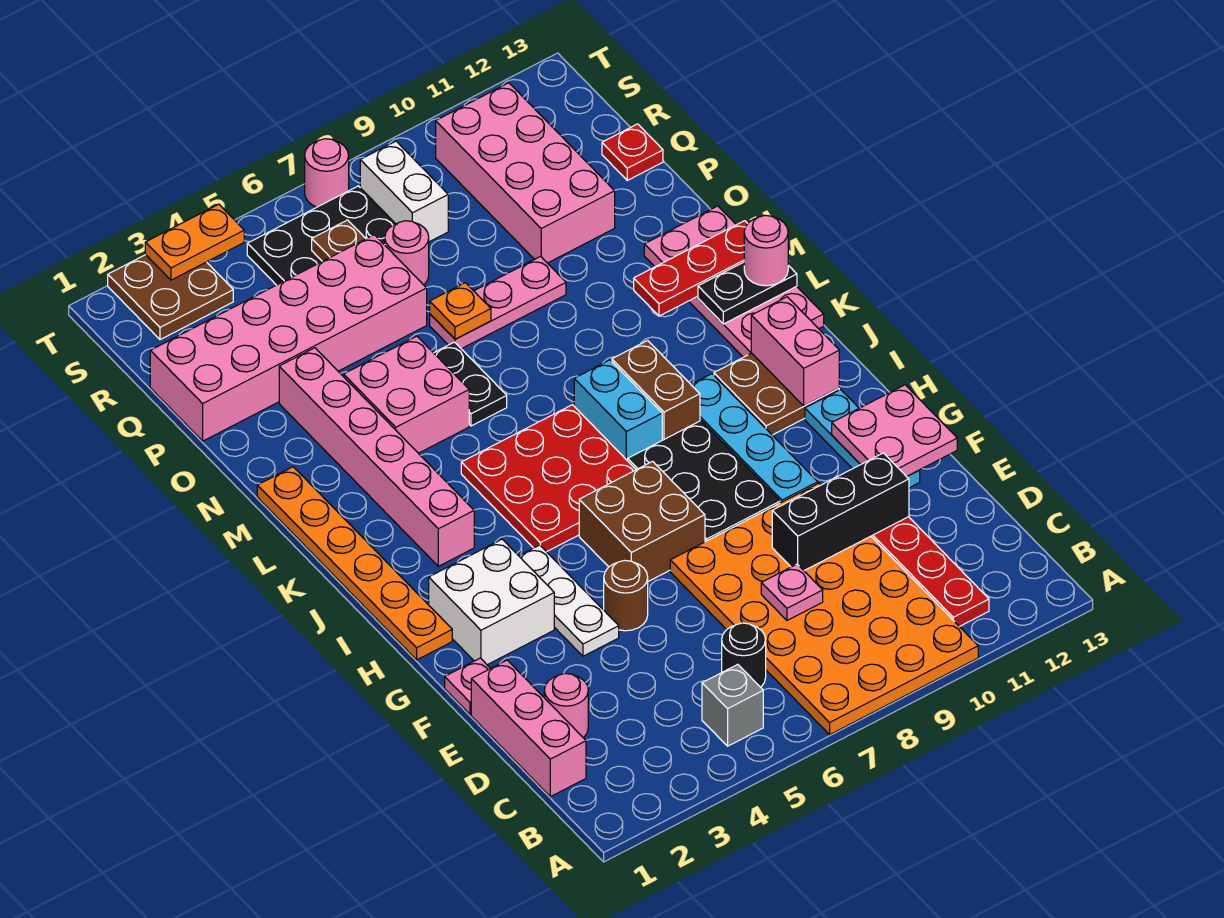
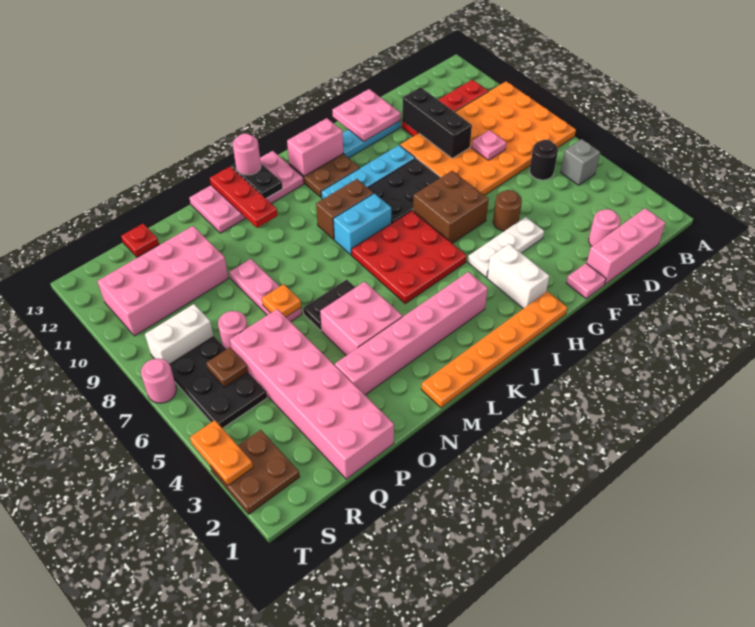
white 2x2 brick [429,539,554,665] -> white 1x2 brick [487,244,549,309]

